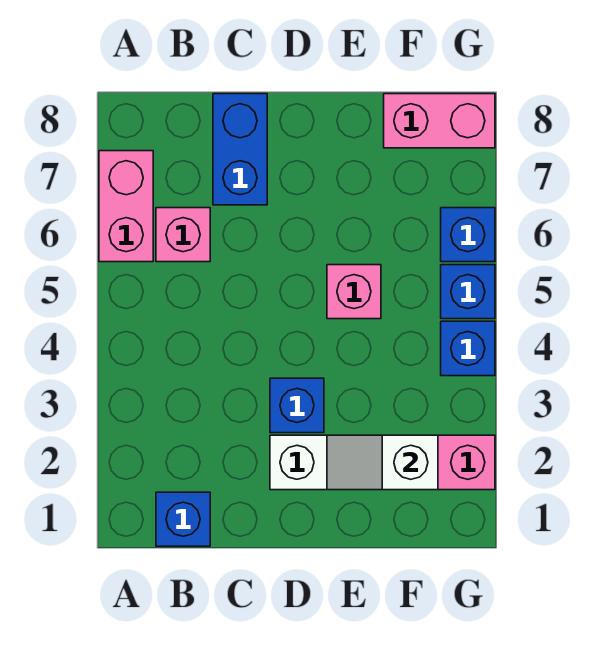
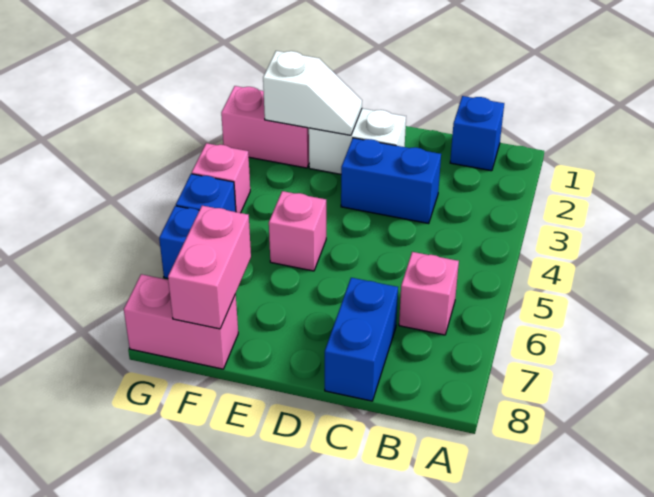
pink 1x2 brick [99,151,153,262] -> pink 1x2 brick moved to [168,206,251,329]
blue 1x1 brick [270,378,324,433] -> blue 1x2 brick [341,138,441,224]
blue 1x1 brick [441,321,495,376] -> pink 1x1 brick [192,143,250,213]

